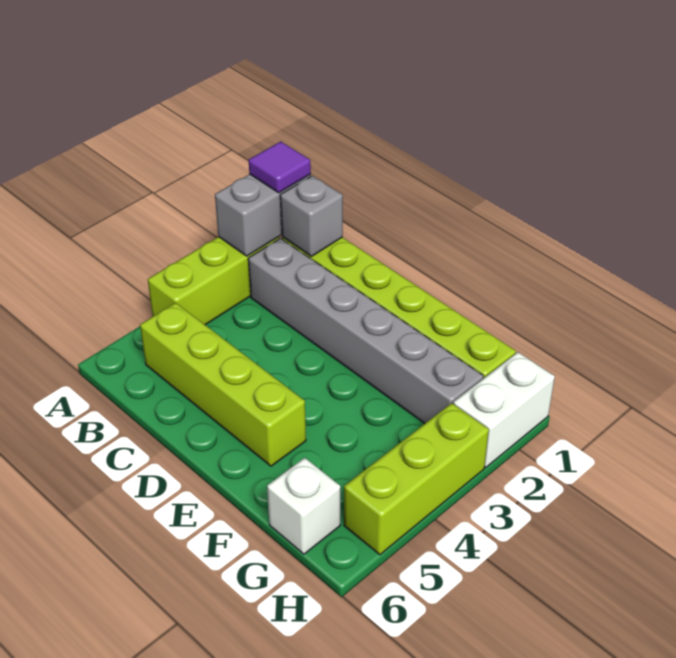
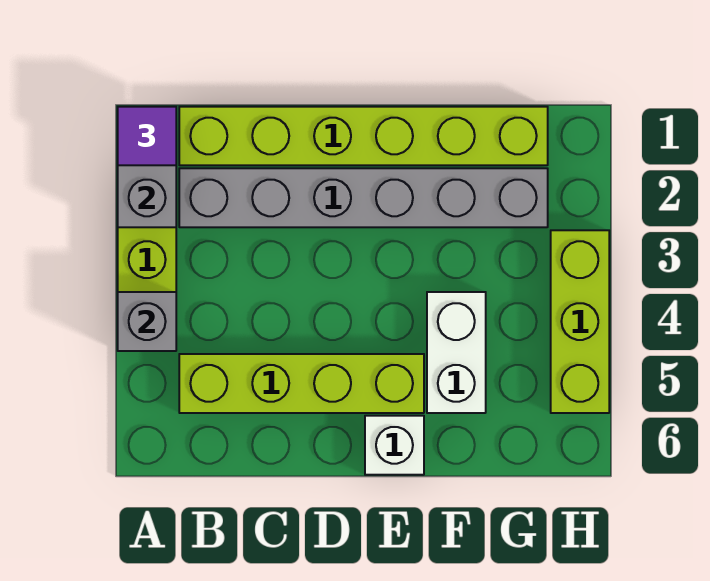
grey 1x1 brick [280,176,343,256] -> grey 1x1 brick moved to [118,292,176,351]
white 1x1 brick [267,458,340,554] -> white 1x1 brick moved to [365,416,424,475]
white 1x2 brick [453,352,555,468] -> white 1x2 brick moved to [427,292,486,413]

